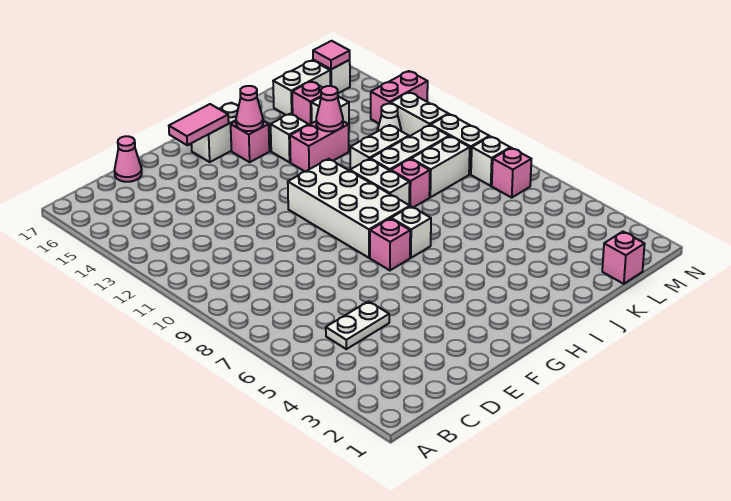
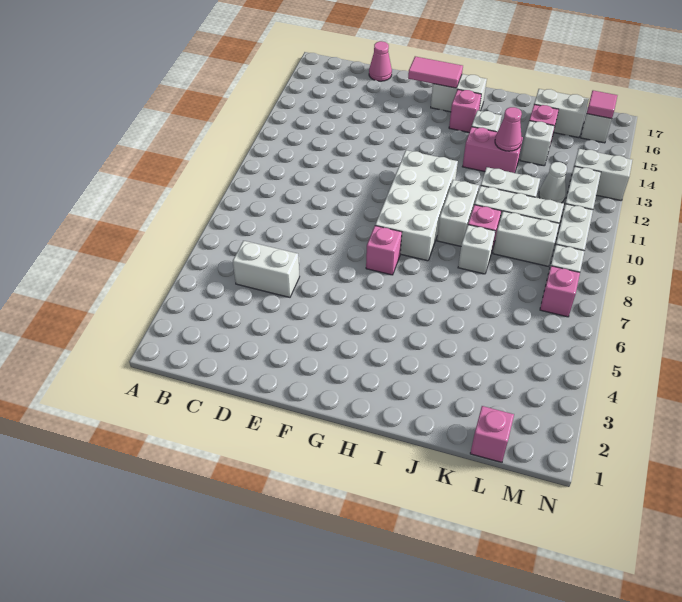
white 1x2 plate [326,301,389,349] -> white 1x2 brick [233,241,300,297]
white 1x1 brick [391,206,431,258] -> white 1x1 brick moved to [458,225,495,274]
pink 1x1 cone [236,86,263,131] -> none
pink 1x2 brick [371,71,428,123] -> white 1x2 brick [570,149,632,201]

